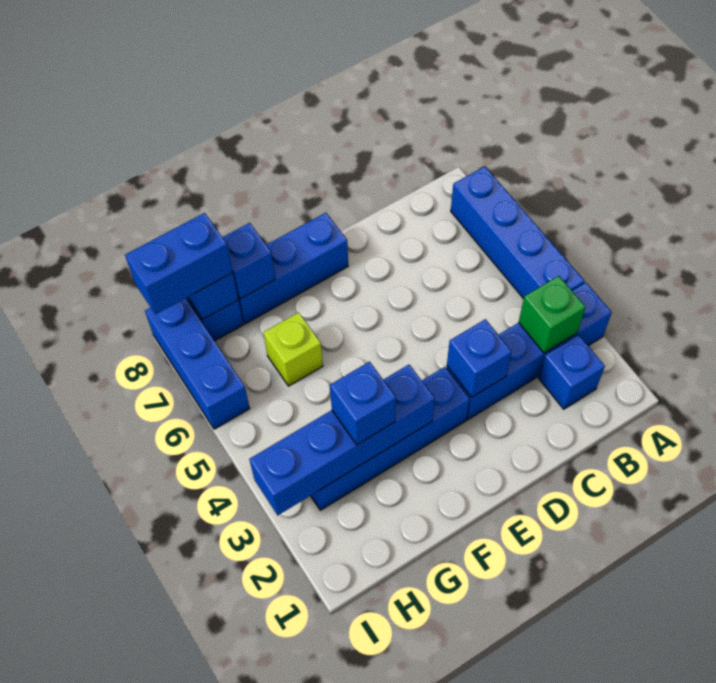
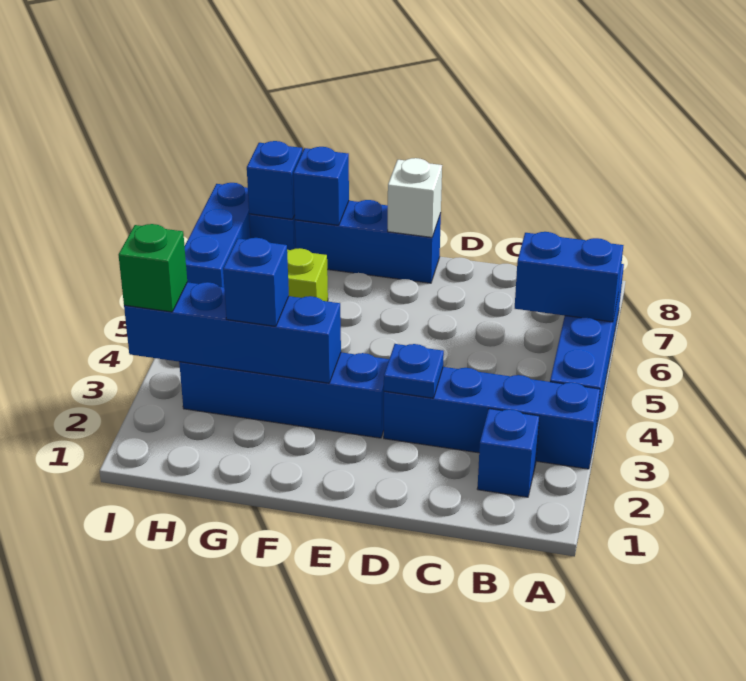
green 1x1 brick [519,276,586,353] -> green 1x1 brick moved to [118,224,187,312]
blue 1x1 brick [447,319,512,397] -> blue 1x1 plate [384,344,444,398]
none -> white 1x1 brick [388,158,442,237]
blue 1x2 brick [125,213,233,314] -> blue 1x2 brick moved to [515,232,623,322]

